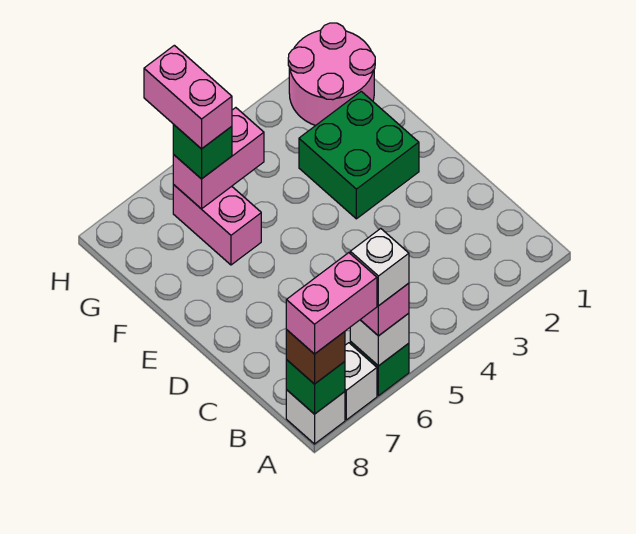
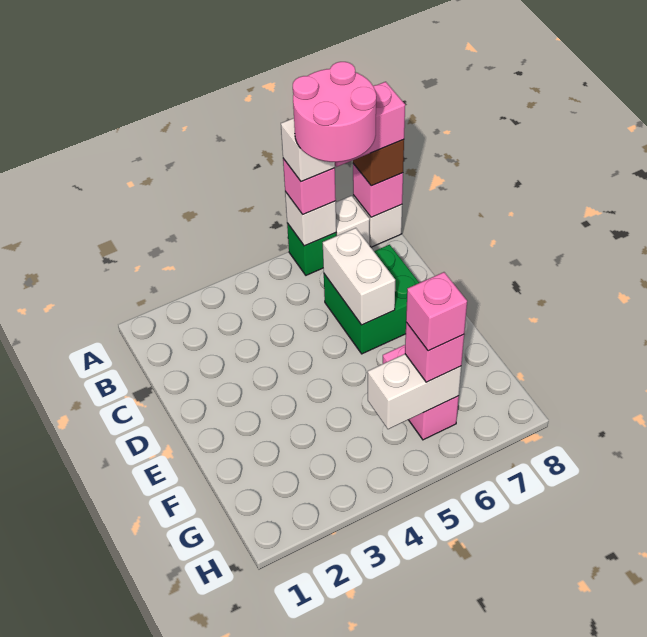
green 1x1 brick [286,360,345,414] -> pink 1x1 brick [353,164,403,217]
none -> white 1x2 brick [323,228,395,325]
green 2x2 brick [299,91,419,219] -> green 2x2 brick moved to [324,245,419,354]
pink 2x2 round brick [288,23,375,126] -> pink 2x2 round brick moved to [293,62,376,162]
pink 1x2 brick [173,108,264,209] -> white 1x2 brick [368,354,461,429]
green 1x1 brick [173,125,232,179] -> pink 1x1 brick [405,322,464,382]
pink 1x2 brick [144,45,232,149] -> pink 1x1 brick [406,272,467,351]

